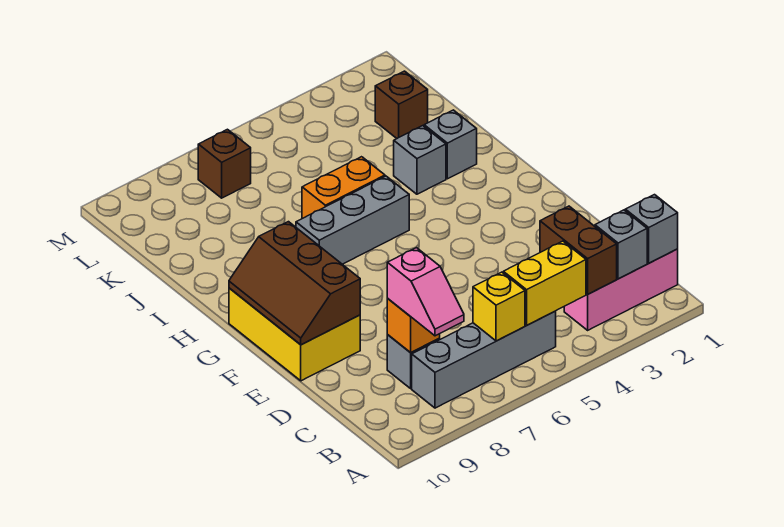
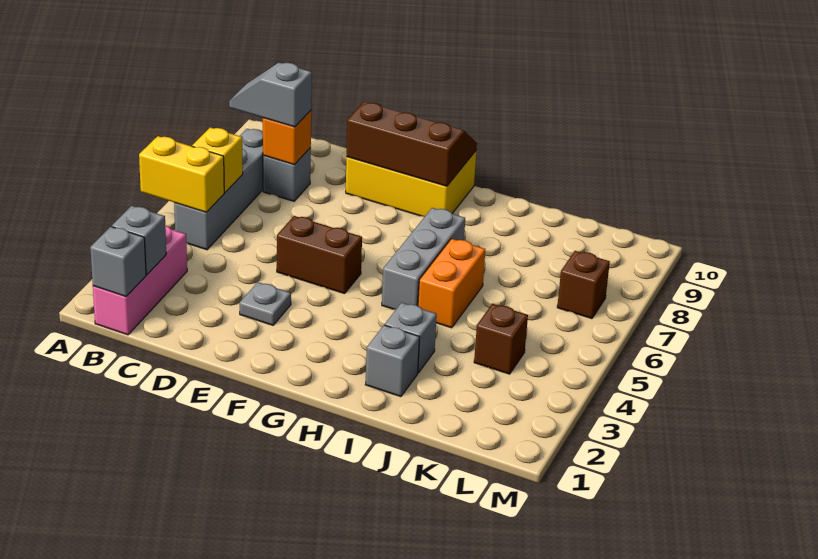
brown 1x2 brick [540,206,617,294] -> brown 1x2 brick moved to [277,216,362,294]
yellow 1x2 brick [503,241,586,325] -> yellow 1x2 brick turned to [139,136,224,212]
pink 1x2 slope [387,248,464,336] -> grey 1x2 slope [229,62,312,127]
none -> grey 1x1 plate [240,282,291,325]
brown 1x1 brick [375,71,428,138] -> brown 1x1 brick moved to [474,304,528,374]

